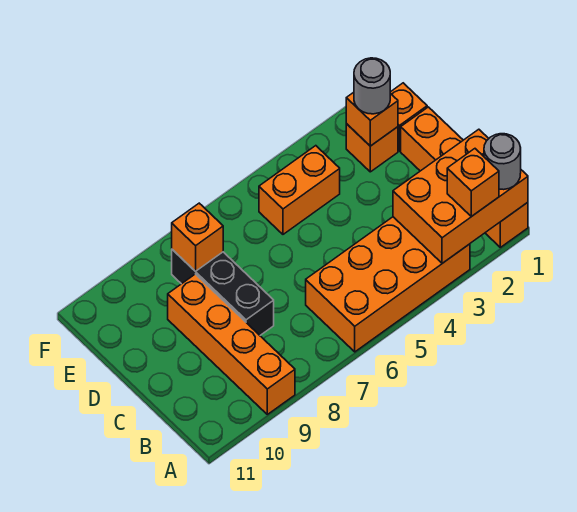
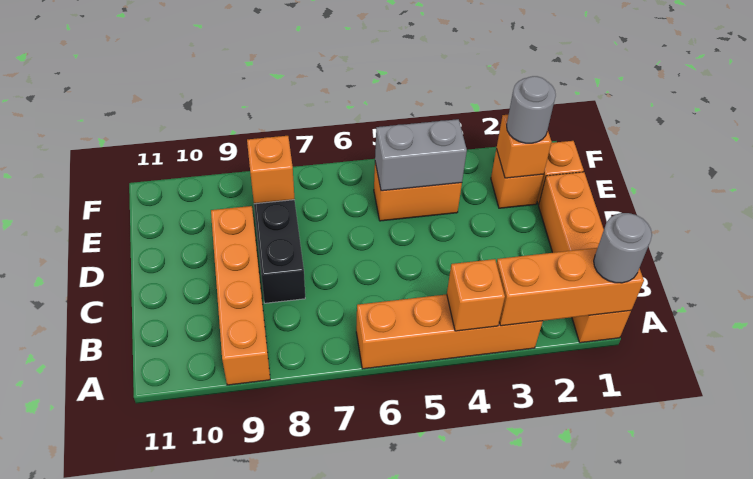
orange 2x3 brick [393,129,528,263] -> orange 1x3 brick [496,248,644,326]
orange 1x1 brick [447,149,499,217] -> orange 1x1 brick moved to [447,259,505,331]
orange 2x4 brick [306,217,470,352] -> orange 1x4 brick [356,294,543,369]
none -> grey 1x2 brick [375,119,467,191]

